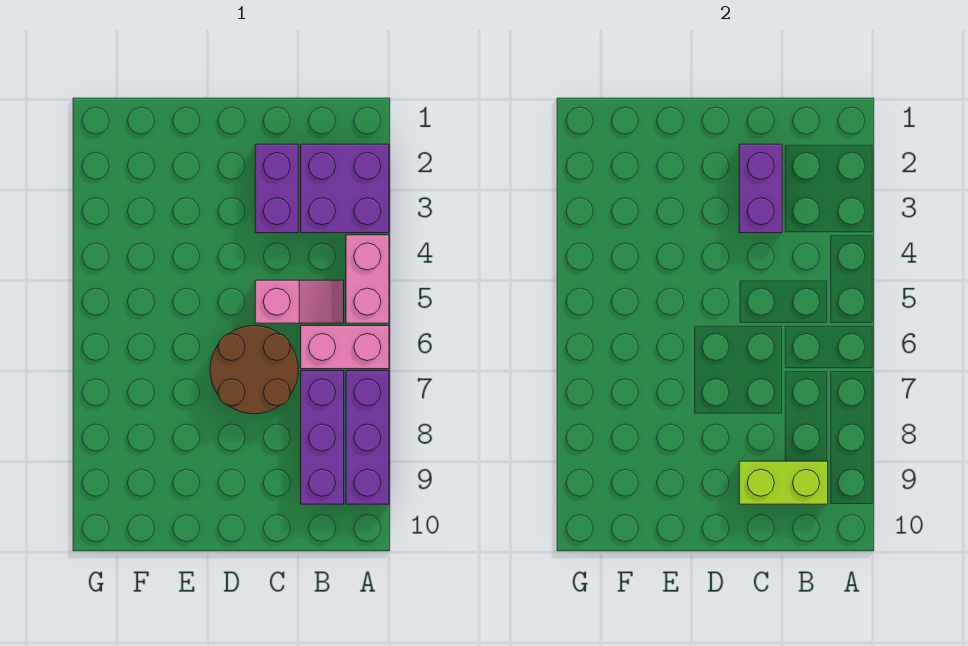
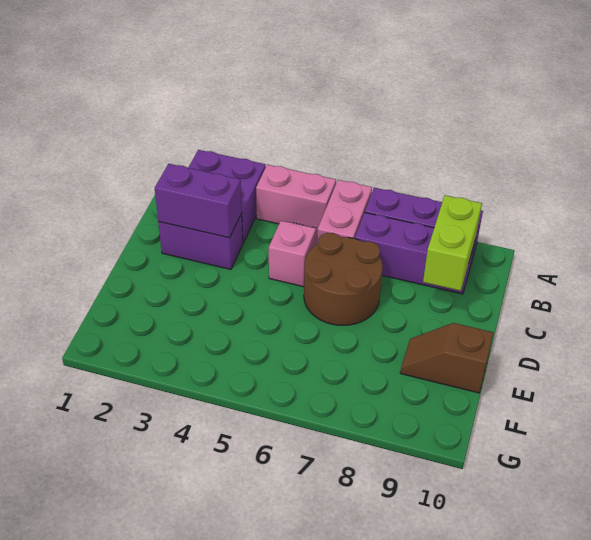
none -> brown 1x2 slope [400,323,493,393]

